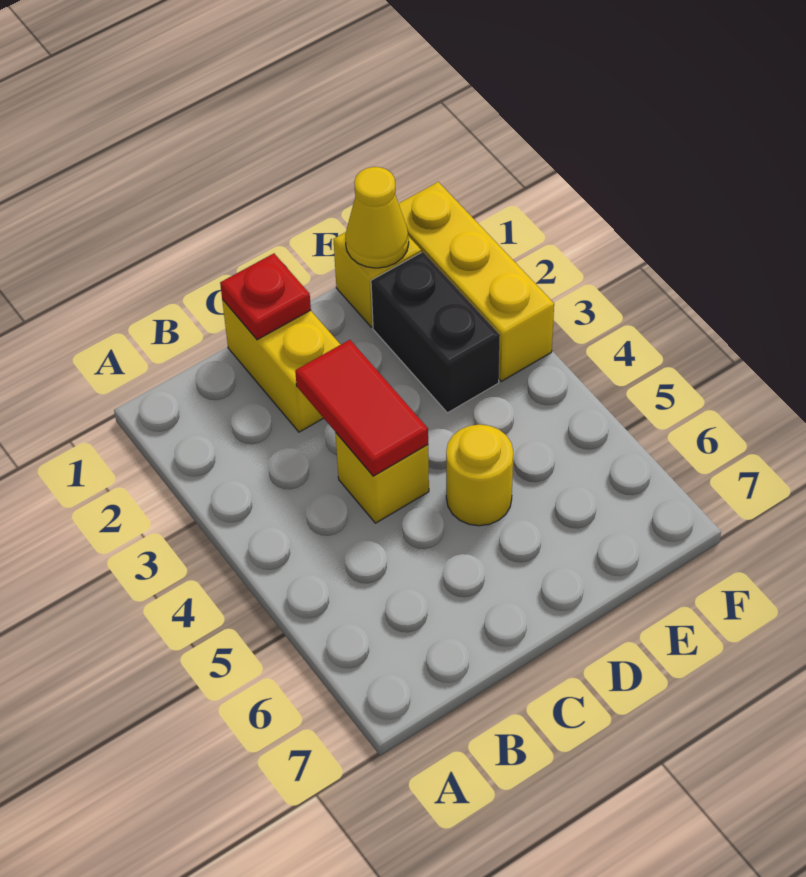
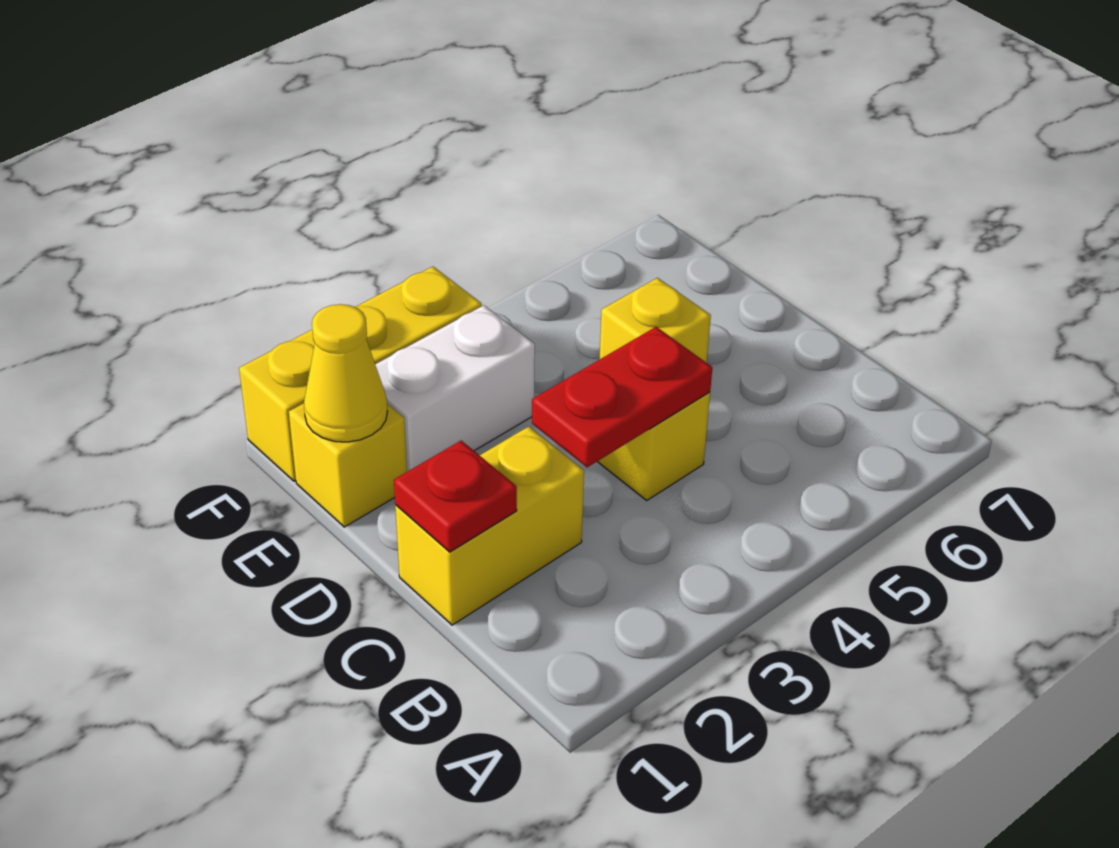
red 1x2 tile [295,340,428,476] -> red 1x2 plate [532,327,712,467]
yellow 1x1 round brick [446,424,513,526] -> yellow 1x1 brick [600,278,711,363]
black 1x2 brick [371,252,500,413] -> white 1x2 brick [375,305,535,472]

